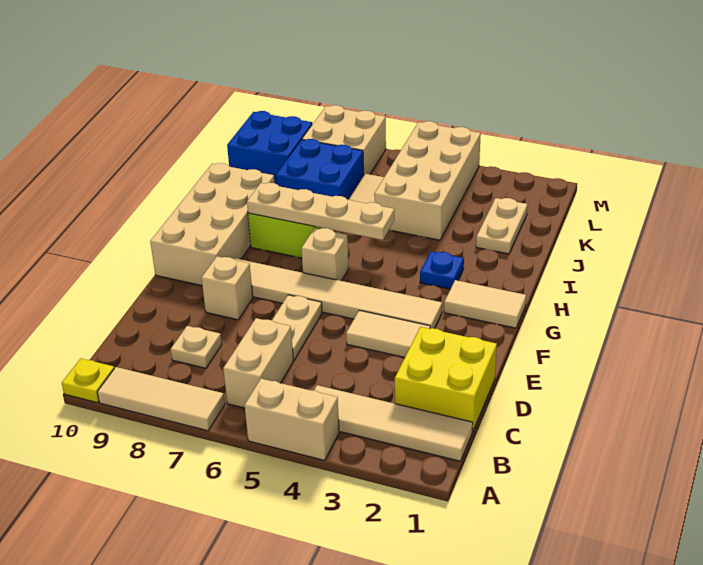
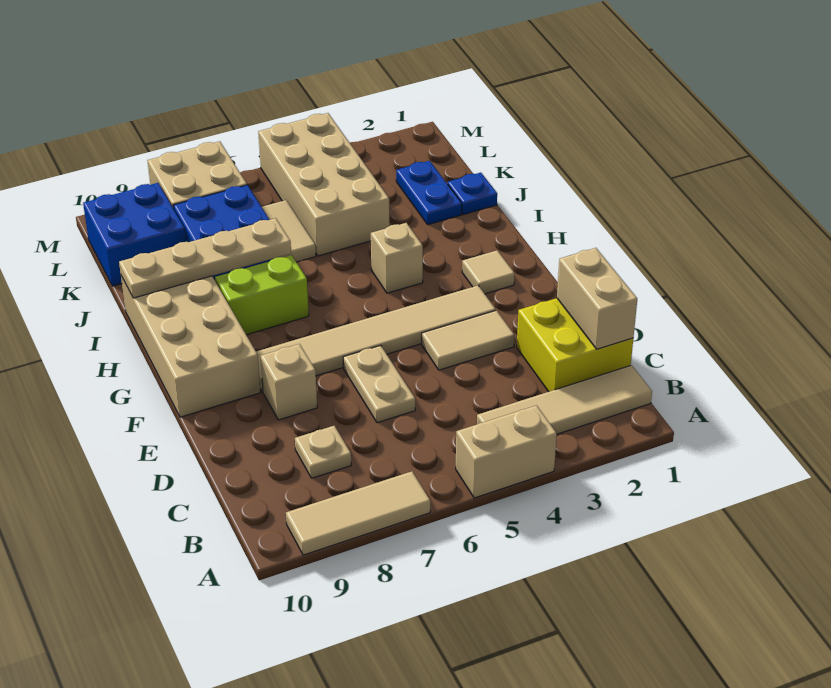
yellow 1x1 plate [62,358,115,403] -> none
tan 1x2 brick [223,318,293,408] -> tan 1x2 brick moved to [557,248,637,349]
tan 1x2 tile [444,280,526,328] -> tan 1x1 tile [462,251,515,294]
tan 1x1 brick [301,228,349,281] -> tan 1x1 brick moved to [371,223,423,293]
blue 1x1 plate [420,251,464,289] -> blue 1x1 plate moved to [448,173,497,215]
tan 1x4 plate [247,183,394,240] -> tan 1x4 plate moved to [119,218,291,298]
tan 1x2 plate [476,198,528,254] -> blue 1x2 plate [396,161,462,225]

